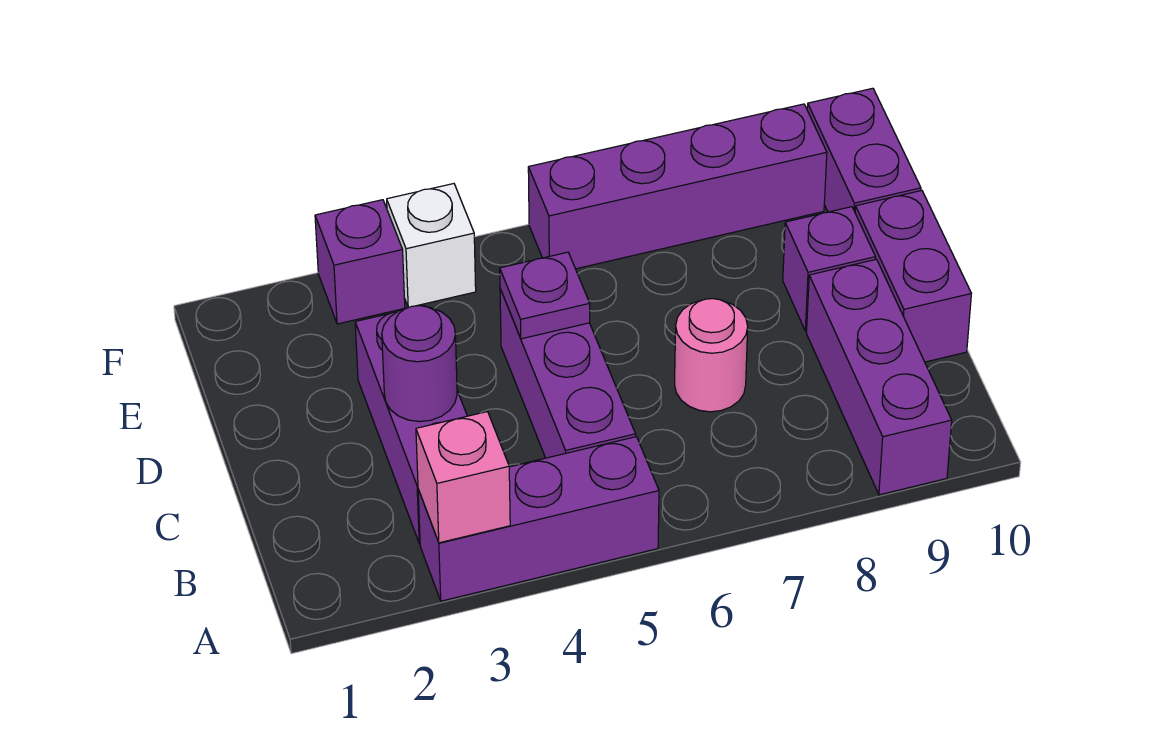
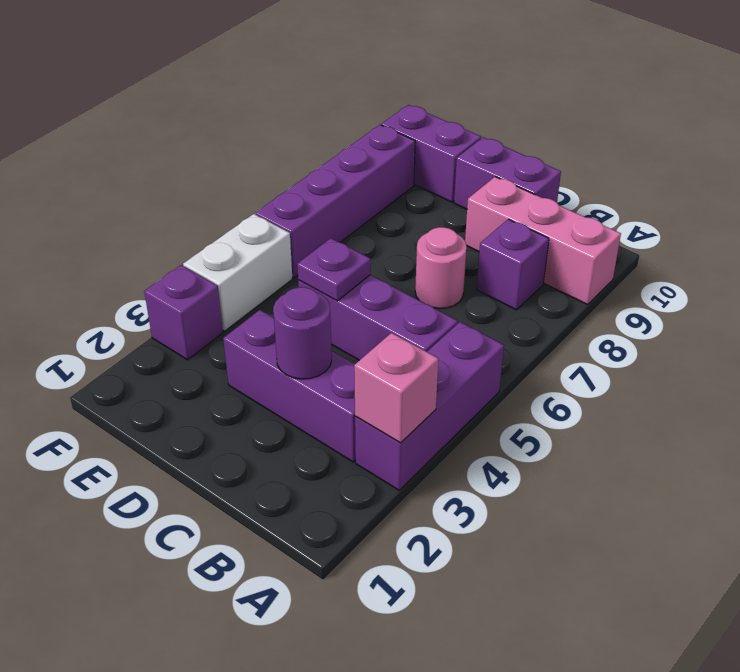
purple 1x3 brick [807,259,952,495] -> pink 1x3 brick [465,177,621,305]
purple 1x1 brick [783,207,875,331] -> purple 1x1 brick moved to [476,219,549,310]
white 1x1 brick [387,184,476,308] -> white 1x2 brick [183,214,292,331]

